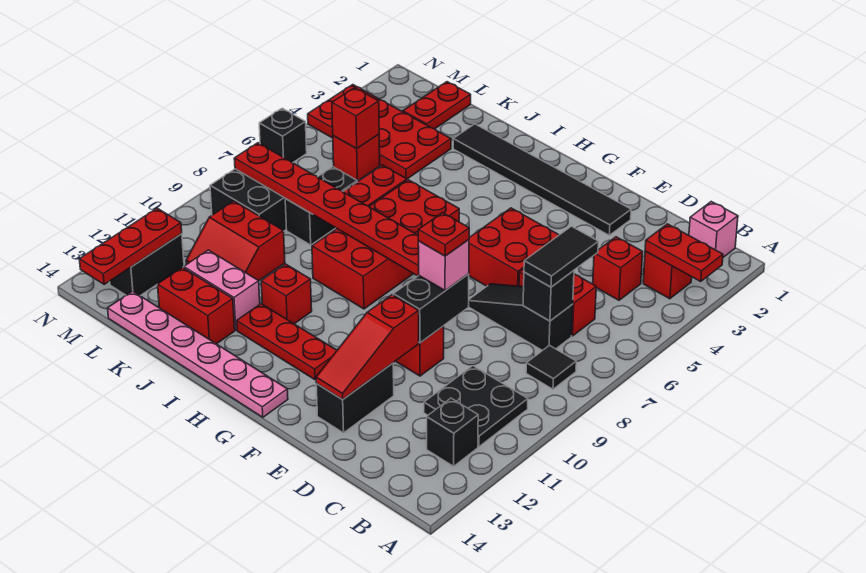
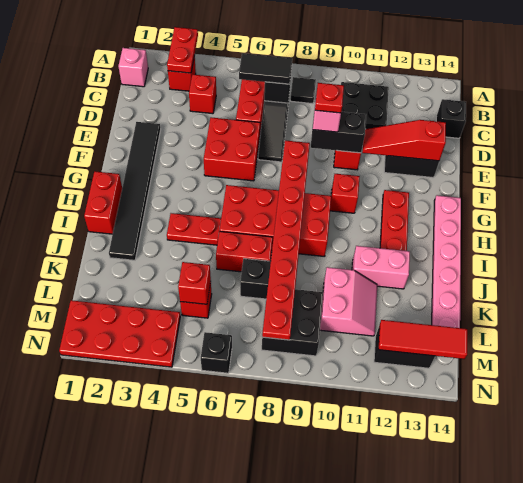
black 1x1 brick [427,398,478,466] -> black 1x1 brick moved to [436,99,466,138]
red 1x3 slope [316,295,419,400] -> red 1x3 slope turned to [362,120,446,161]
red 1x1 brick [261,264,312,324] -> red 1x1 brick moved to [330,174,360,213]
pink 1x2 brick [184,250,260,330] -> pink 1x2 brick turned to [352,246,410,289]
red 1x2 brick [158,267,235,344] -> red 1x2 brick moved to [84,171,122,234]
red 2x4 plate [308,85,451,179] -> red 2x4 plate turned to [59,300,180,367]
red 2x2 slope [186,201,285,281] -> pink 2x2 slope [320,267,377,336]
red 1x2 plate [403,82,471,129] -> red 1x2 plate moved to [167,213,221,245]
red 1x3 plate [79,208,182,284] -> red 1x3 tile [378,320,467,359]

